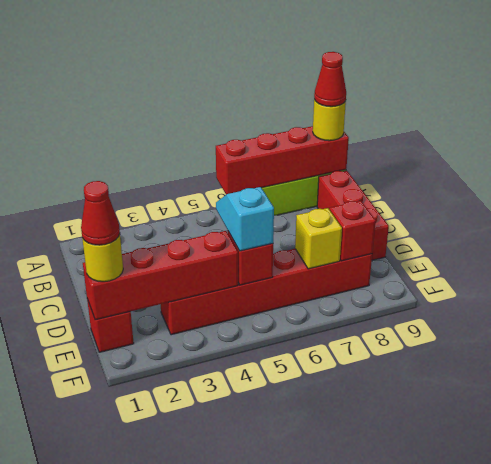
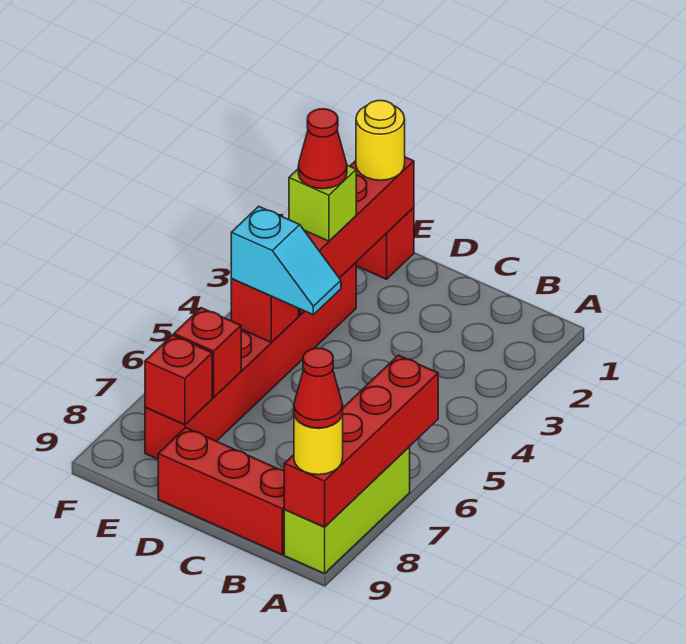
red 1x1 cone [81,181,120,245] -> red 1x1 cone moved to [298,109,347,189]
none -> lime 1x1 brick [289,165,356,241]
yellow 1x1 brick [295,208,342,269] -> red 1x1 brick [174,308,241,397]

